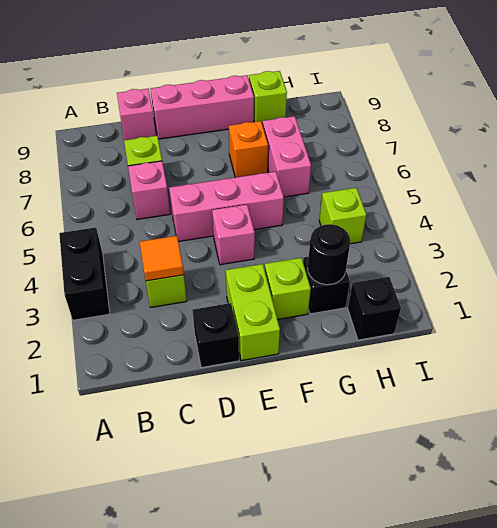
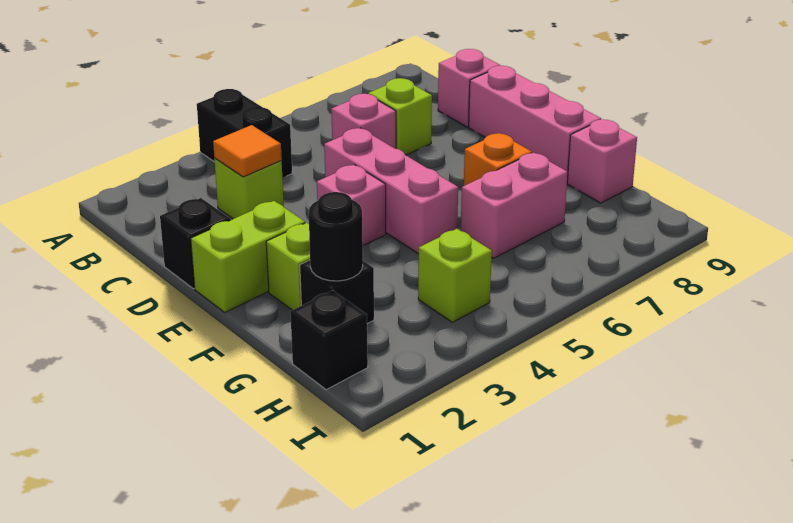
black 1x2 brick [59,227,110,320] -> black 1x2 brick turned to [197,89,292,177]
lime 1x1 brick [249,71,287,124] -> pink 1x1 brick [567,119,637,203]

